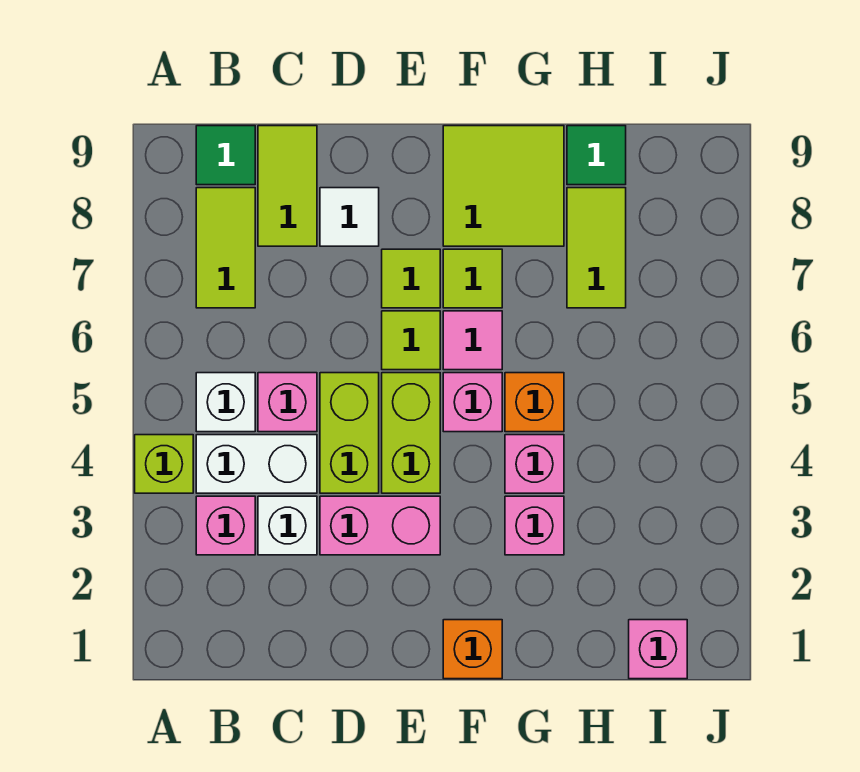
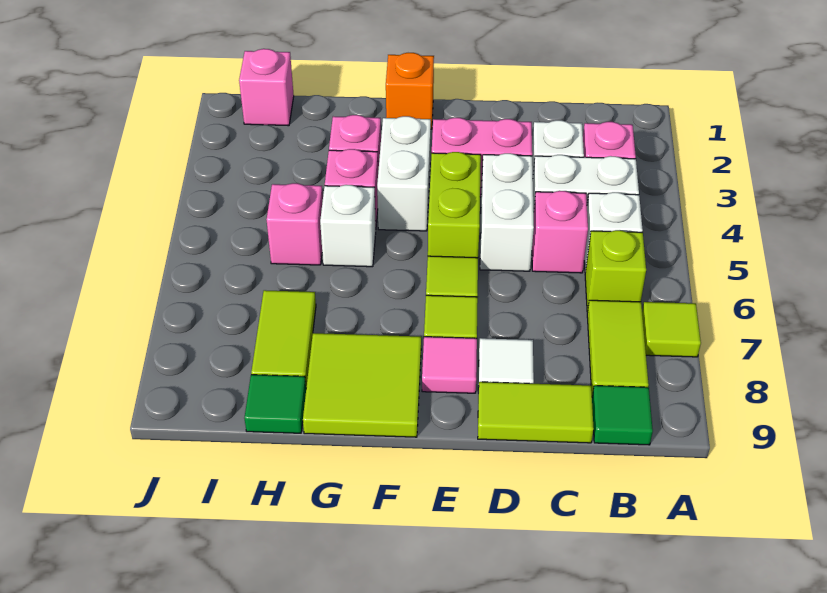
lime 1x1 brick [135,435,193,493] -> lime 1x1 brick moved to [585,230,646,312]
lime 1x2 tile [258,126,317,246] -> lime 1x2 tile turned to [478,382,594,443]
lime 1x2 brick [320,373,379,493] -> white 1x2 brick [480,153,534,271]
none -> white 1x2 brick [377,116,431,231]
pink 1x1 brick [443,373,502,432] -> pink 1x1 brick moved to [267,183,323,265]
pink 1x1 tile [443,311,502,370] -> pink 1x1 tile moved to [422,337,477,393]
lime 1x1 tile [443,249,502,308] -> lime 1x1 tile moved to [642,302,701,357]
orange 1x1 brick [505,373,564,432] -> white 1x1 brick [320,185,376,267]

